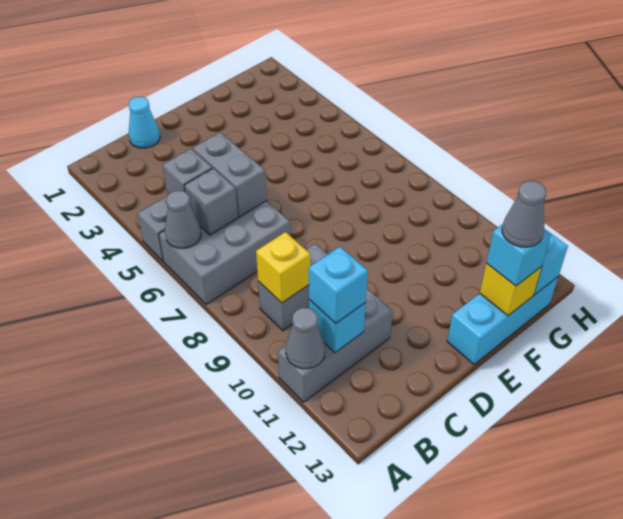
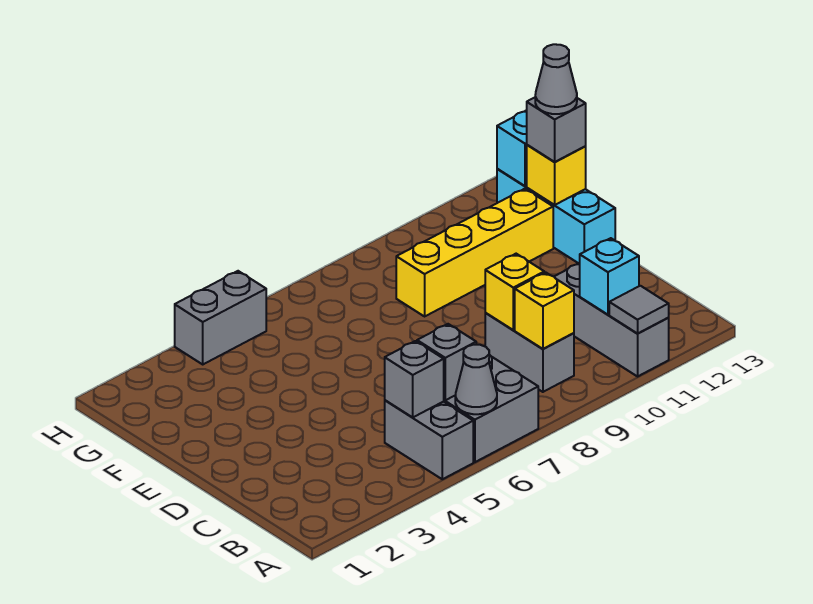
grey 1x1 cone [286,308,325,369] -> grey 1x1 tile [609,286,669,333]
cyan 1x1 brick [309,247,368,323] -> none
cyan 1x1 cone [129,97,160,148] -> none
grey 1x2 brick [193,132,267,217] -> grey 1x2 brick moved to [175,271,266,364]
none -> yellow 1x1 brick [485,254,544,330]
none -> yellow 1x4 brick [396,189,553,316]
cyan 1x1 brick [486,224,551,286] -> grey 1x1 brick [527,98,586,162]

